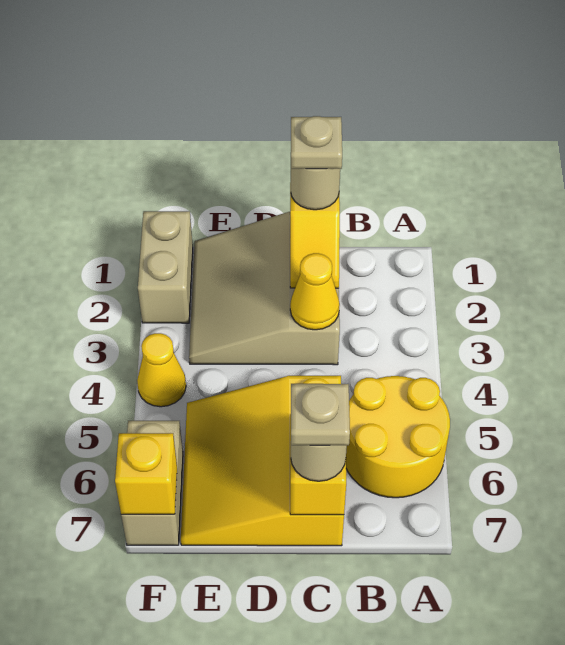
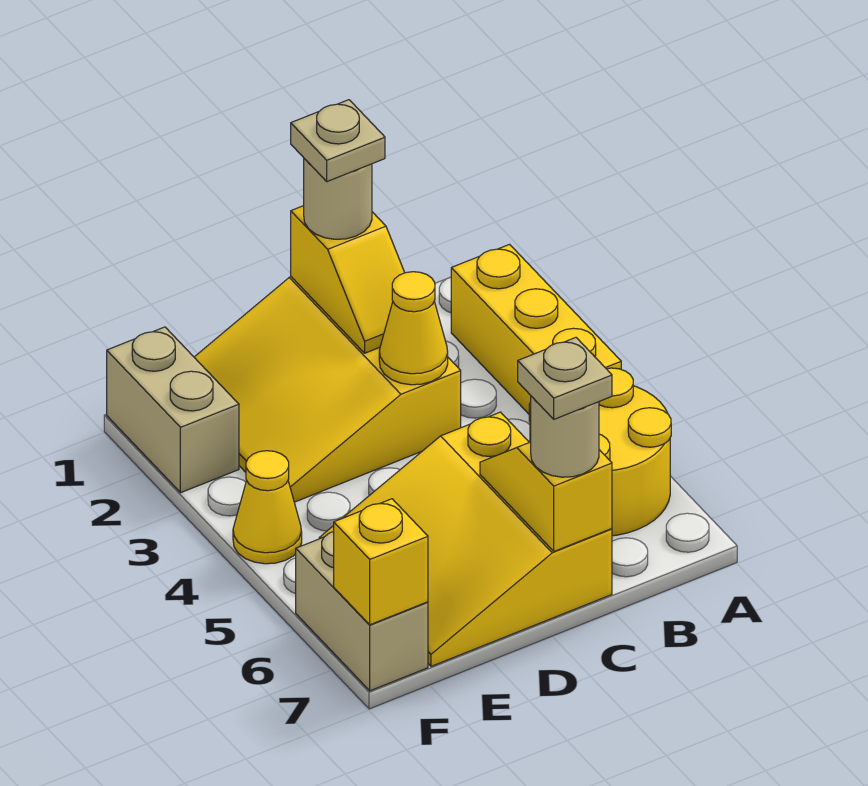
none -> yellow 1x3 brick [451,244,621,414]
tan 3x3 slope [189,212,340,365] -> yellow 3x3 slope [194,277,461,502]

